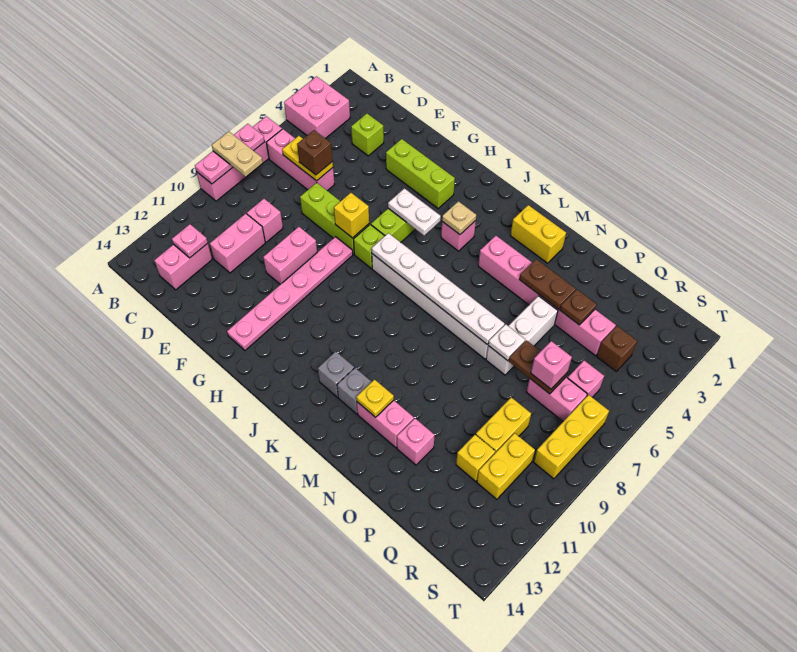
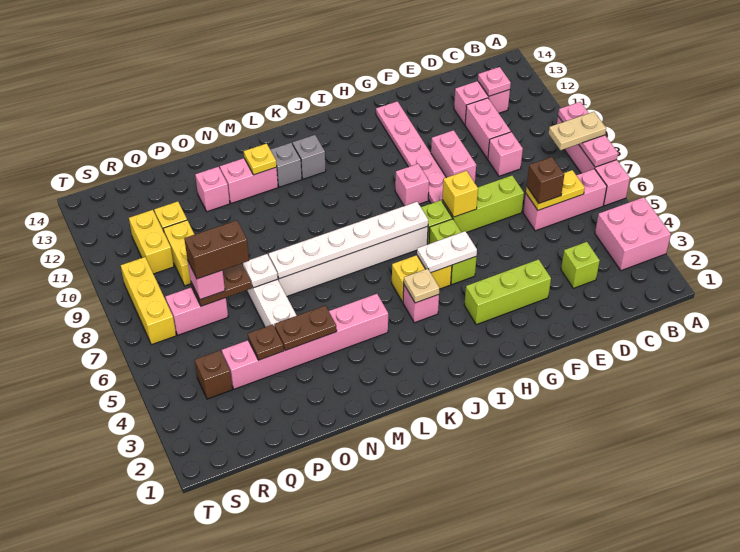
pink 1x2 brick [154,243,212,290] -> pink 1x2 brick turned to [454,81,510,125]
yellow 1x2 brick [510,205,566,263] -> yellow 1x2 brick moved to [392,255,452,302]
none -> brown 1x2 brick [184,220,249,279]
pink 1x1 brick [568,361,604,397] -> pink 1x1 brick moved to [395,164,429,206]

